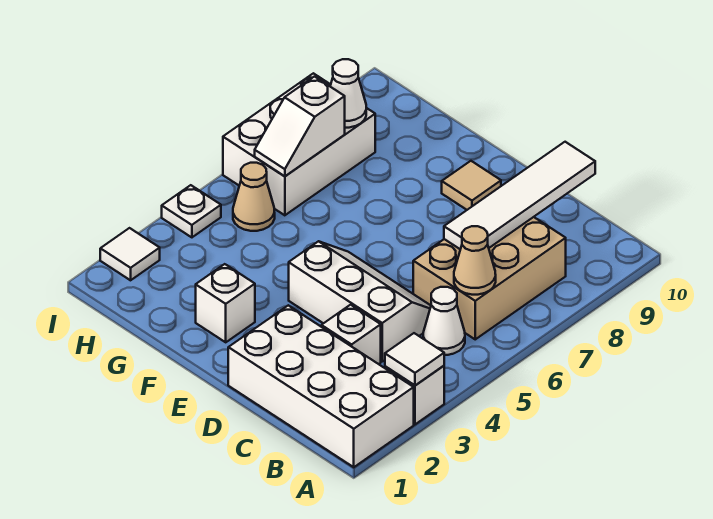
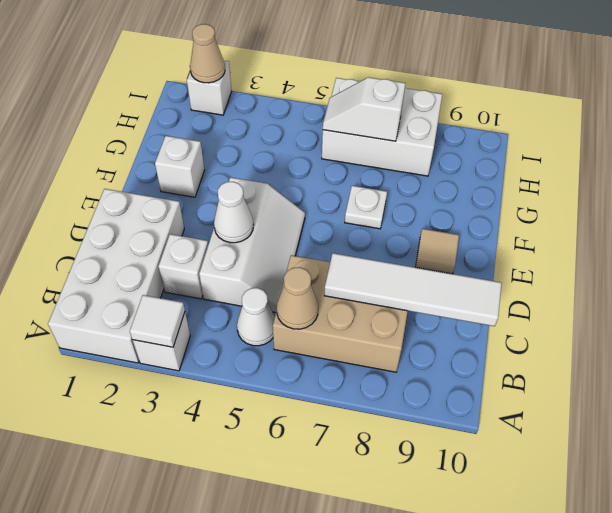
tan 1x1 cone [233,163,275,231] -> tan 1x1 cone moved to [190,24,225,83]
white 1x1 cone [330,59,366,128] -> white 1x1 cone moved to [214,182,254,243]
white 1x1 tile [100,228,160,280] -> white 1x1 brick [187,61,232,115]
white 1x1 plate [162,185,221,237] -> white 1x1 plate moved to [345,186,387,229]

